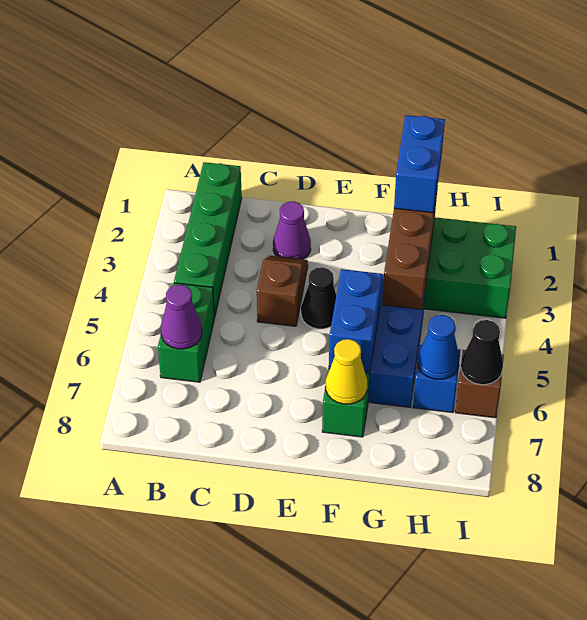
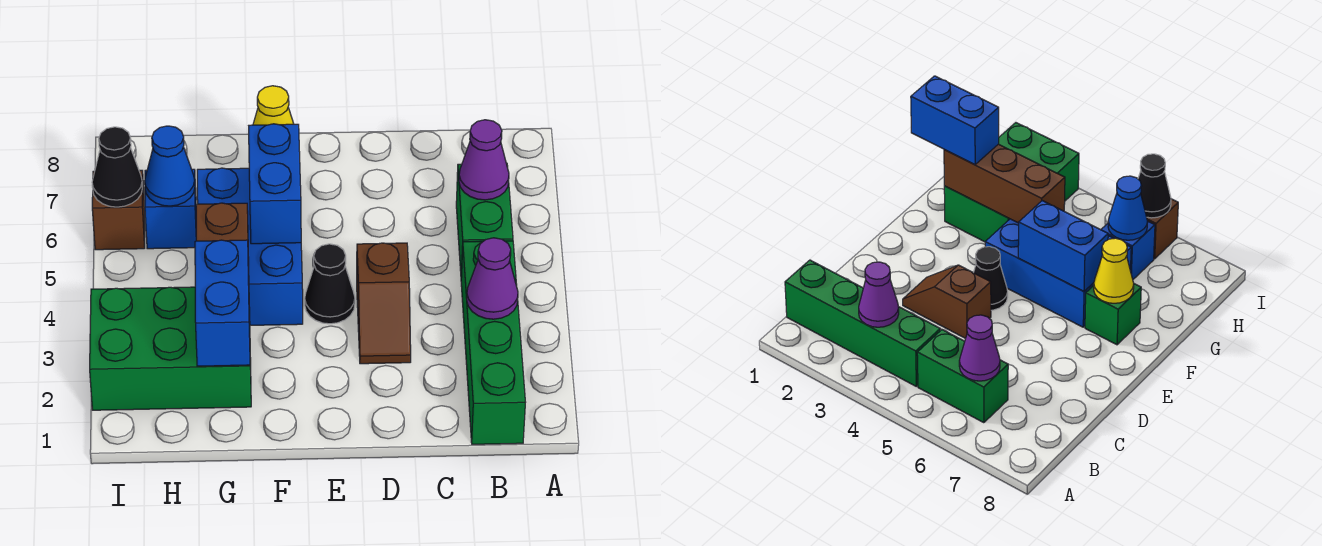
purple 1x1 cone [273,201,311,259] -> purple 1x1 cone moved to [467,238,518,319]

